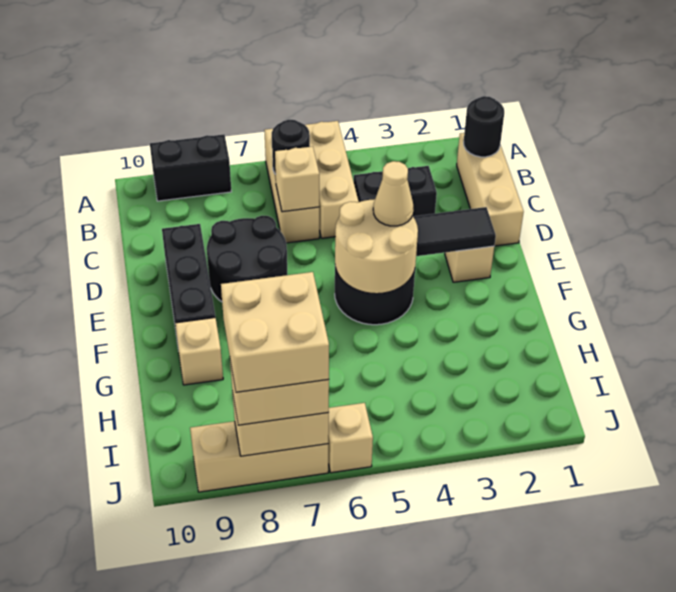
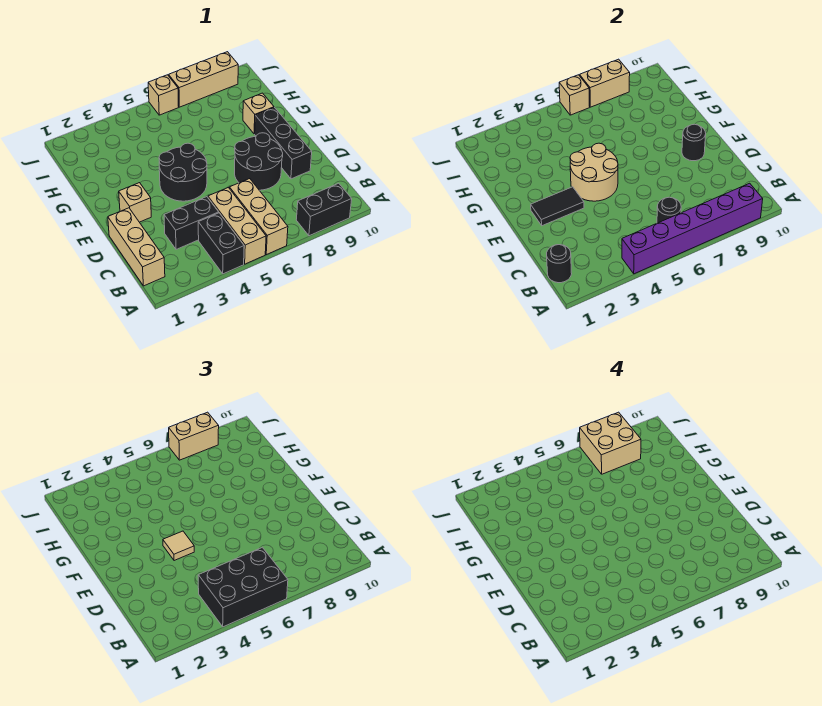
none -> black 1x2 brick [198,213,244,274]
none -> purple 1x6 brick [622,183,763,274]
none -> black 2x3 brick [198,547,288,627]
tan 1x1 brick [275,147,319,212] -> tan 1x1 brick moved to [559,75,590,115]
tan 1x1 cone [373,161,413,226] -> tan 1x1 tile [163,531,194,561]
none -> black 1x1 round brick [682,124,706,161]

